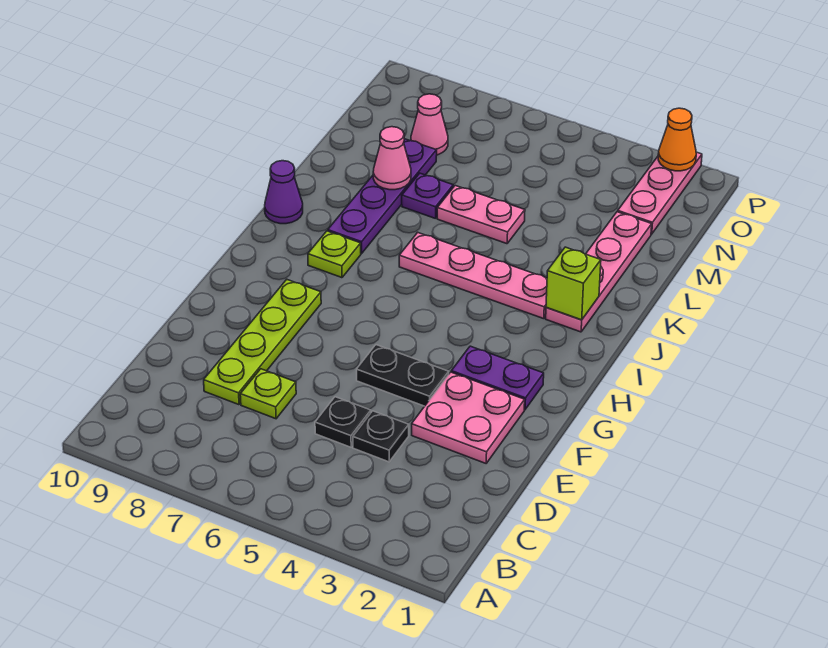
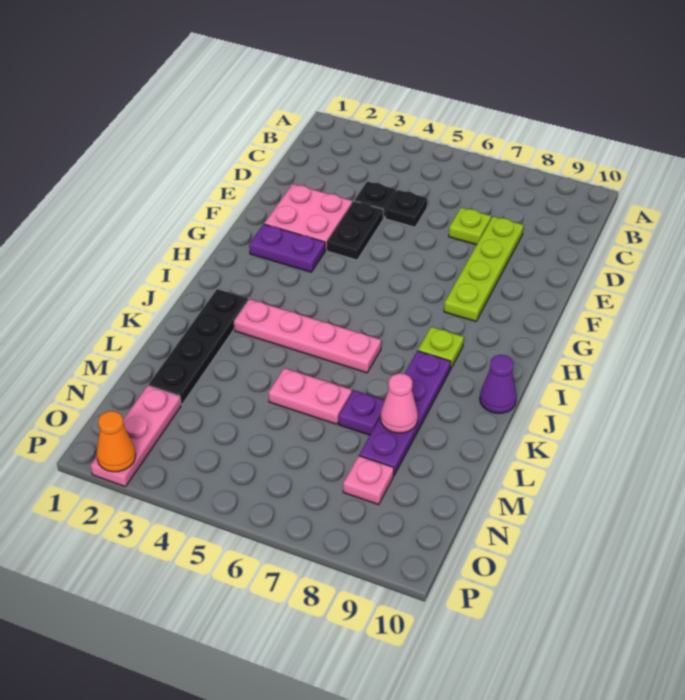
black 1x2 plate [357,345,449,406] -> black 1x2 plate turned to [327,201,384,260]
pink 1x4 plate [546,212,652,332] -> black 1x4 plate [149,289,248,405]
lime 1x1 brick [546,247,601,320] -> none
pink 1x1 cone [411,94,448,155] -> pink 1x1 plate [343,456,394,505]

